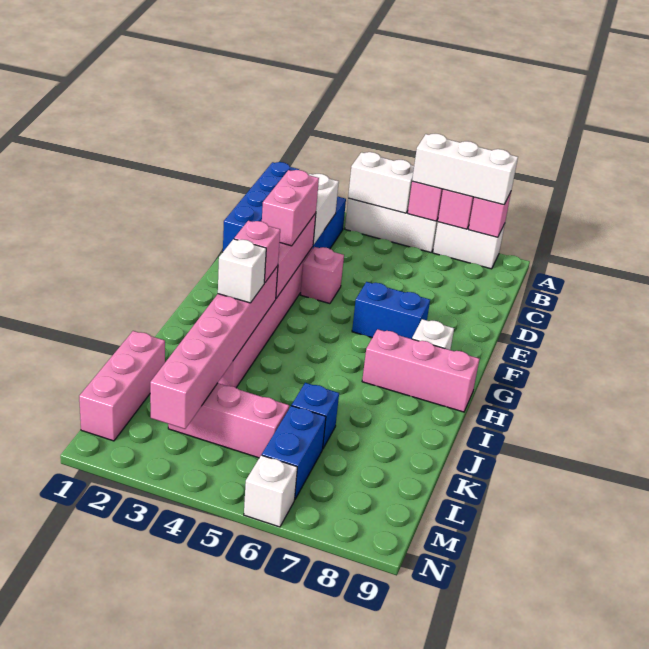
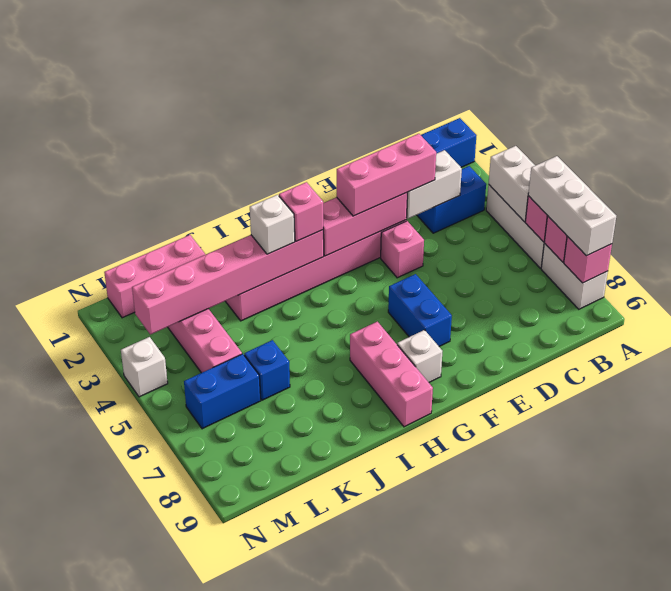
pink 1x2 brick [262,170,319,246] -> pink 1x3 brick [337,134,436,216]
white 1x1 brick [244,455,297,527] -> white 1x1 brick moved to [121,337,168,397]

